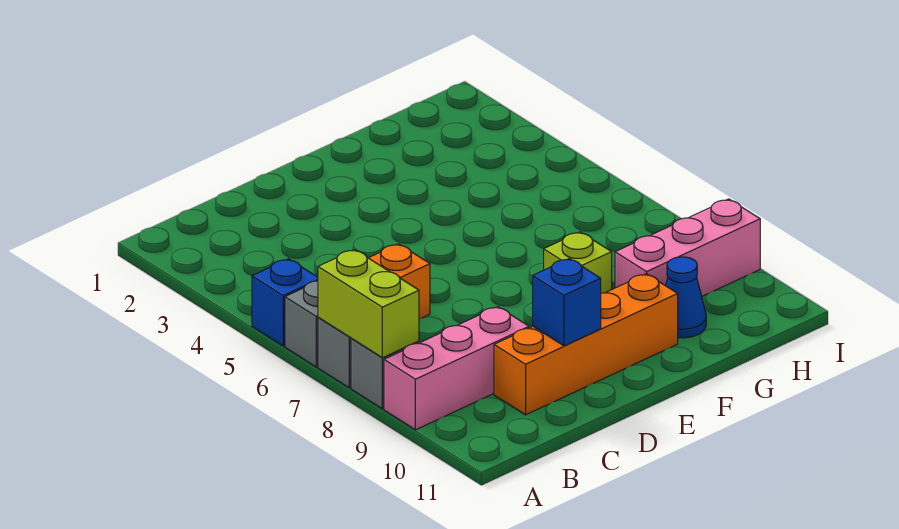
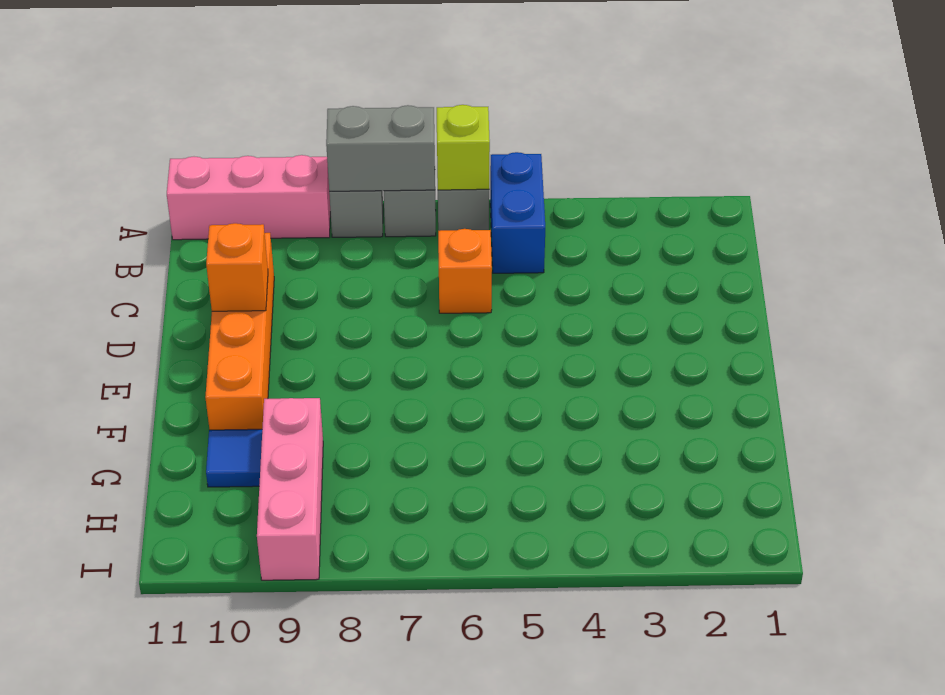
blue 1x1 brick [252,259,318,346] -> blue 1x2 brick [490,152,545,273]
lime 1x2 brick [318,250,419,358] -> grey 1x2 brick [326,105,435,191]
pink 1x3 brick [384,307,529,430] -> pink 1x3 brick turned to [167,155,330,240]
blue 1x1 brick [533,259,601,346] -> orange 1x1 brick [206,223,268,311]
lime 1x1 brick [544,232,612,293] -> lime 1x1 brick moved to [437,105,490,190]
blue 1x1 cone [666,257,706,338] -> blue 1x1 tile [206,429,262,487]

